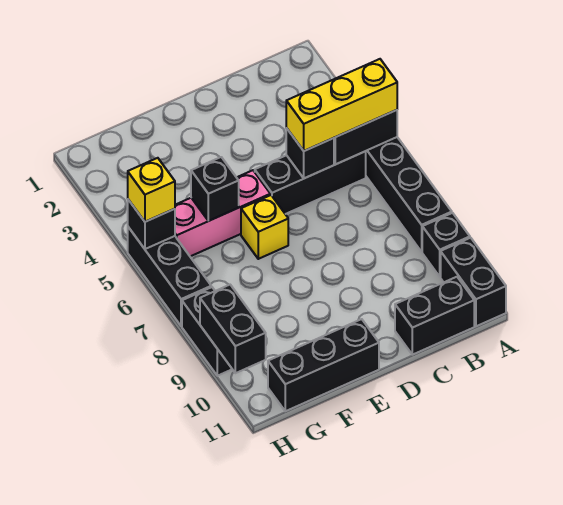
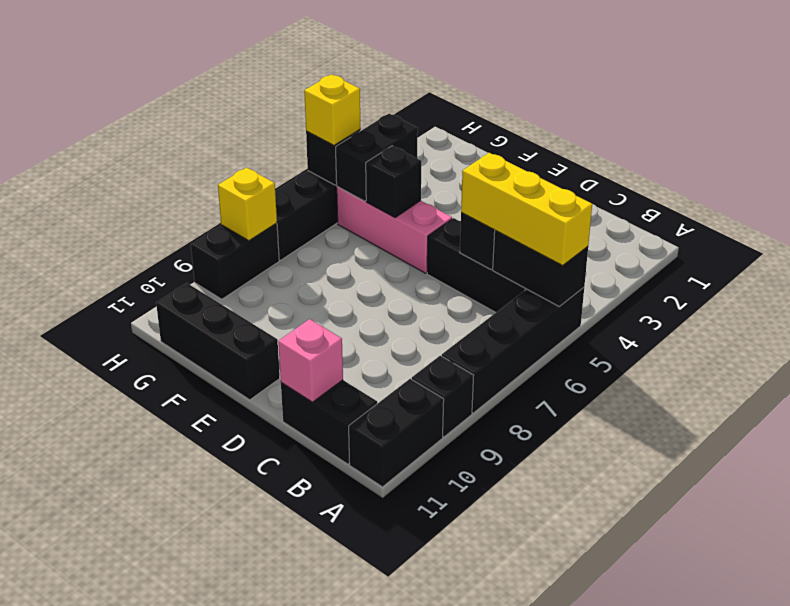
none -> pink 1x1 brick [278,319,343,402]
yellow 1x1 brick [241,195,288,259] -> yellow 1x1 brick moved to [218,167,277,241]
black 1x2 brick [200,285,266,373] -> black 1x2 brick moved to [336,114,418,201]

